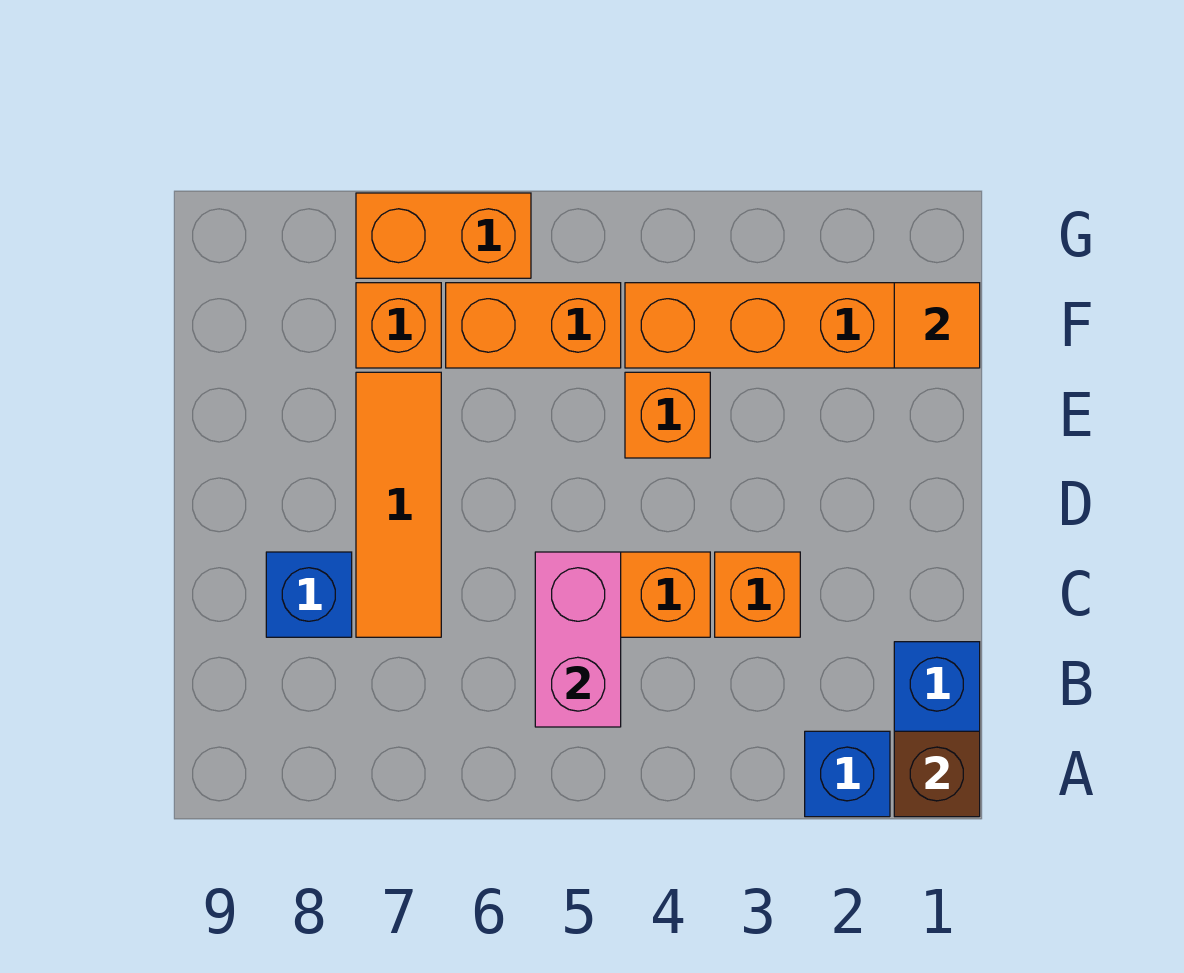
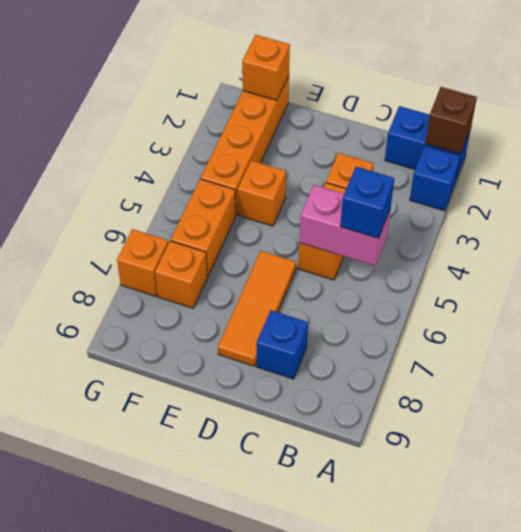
none -> blue 1x1 brick [340,167,395,238]
orange 1x3 tile [356,372,441,637] -> orange 1x3 tile turned to [218,251,296,366]
orange 1x1 tile [894,283,980,368] -> orange 1x1 brick [242,35,290,100]
orange 1x2 brick [356,193,531,278] -> orange 1x1 brick [117,229,168,296]

